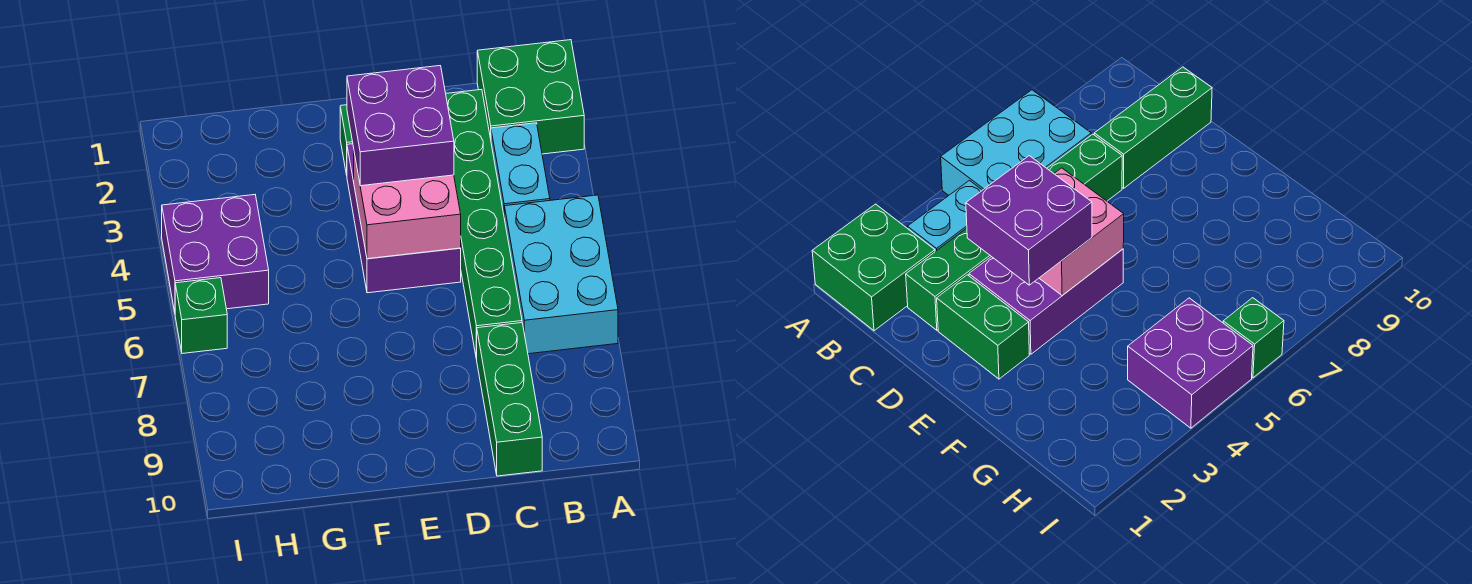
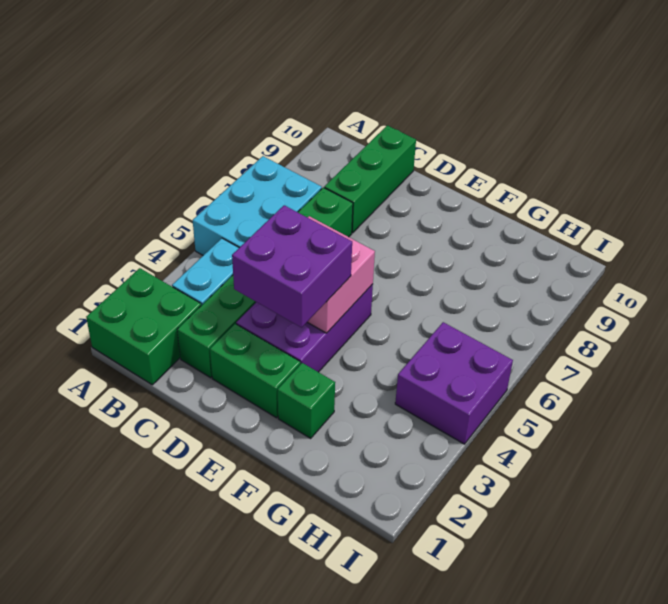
green 1x1 brick [175,278,227,354] -> green 1x1 brick moved to [278,363,335,438]

